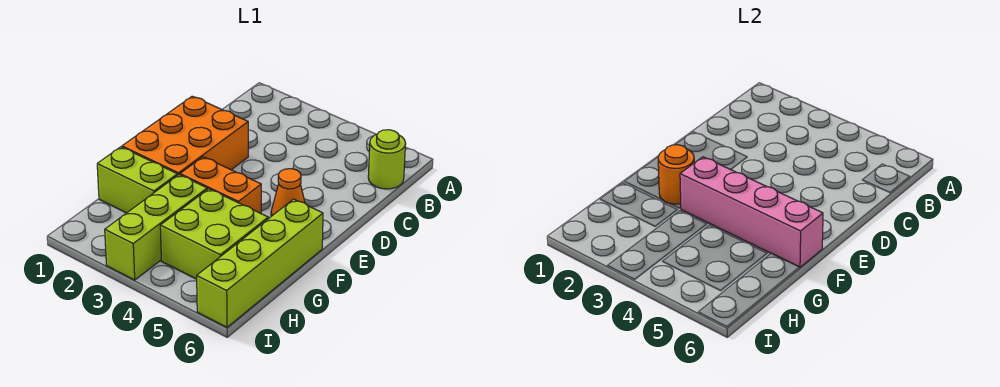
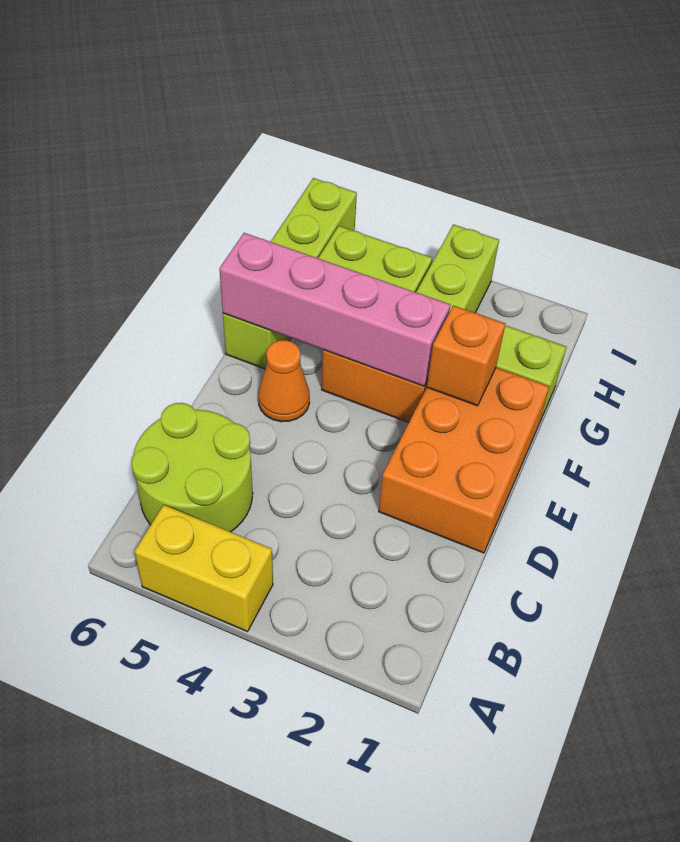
none -> yellow 1x2 brick [135,505,273,632]
lime 1x1 round brick [368,130,406,189] -> lime 2x2 round brick [131,403,253,532]
orange 1x1 round brick [658,145,694,204] -> orange 1x1 brick [427,305,505,406]

